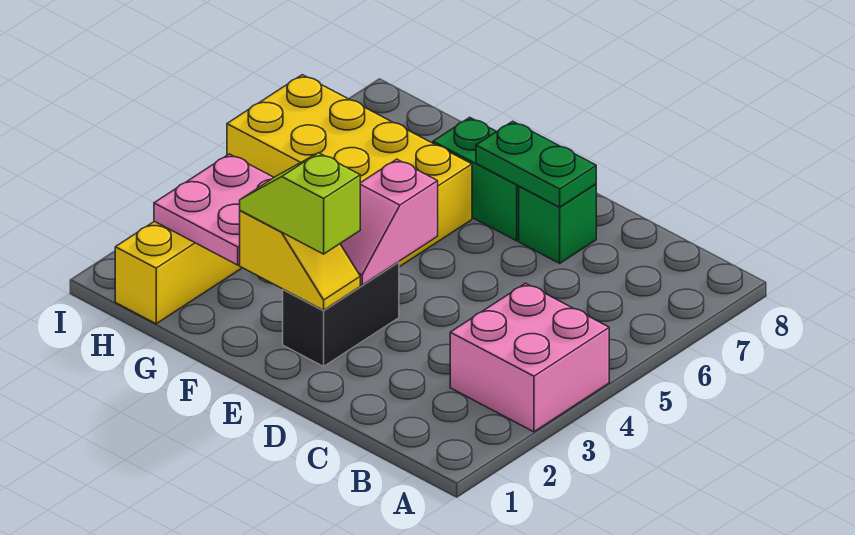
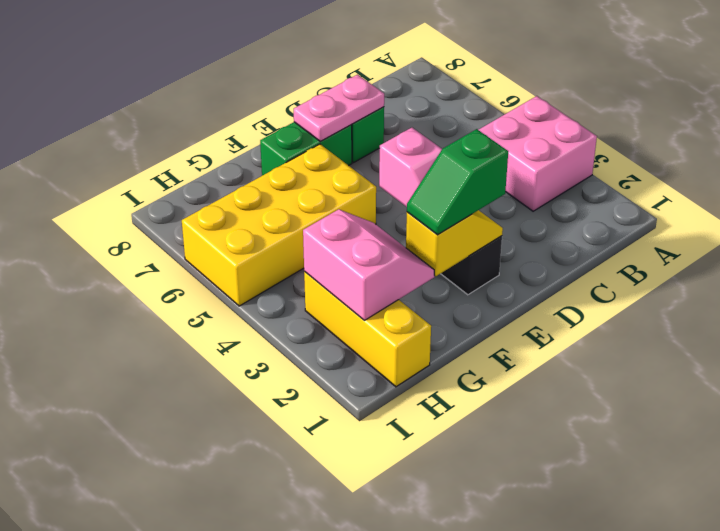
green 1x2 plate [476,121,596,207] -> pink 1x2 plate [294,75,384,142]
lime 1x2 slope [240,153,360,254] -> green 1x2 slope [407,129,508,235]
pink 2x2 plate [154,154,274,265] -> pink 2x2 slope [303,209,434,320]

